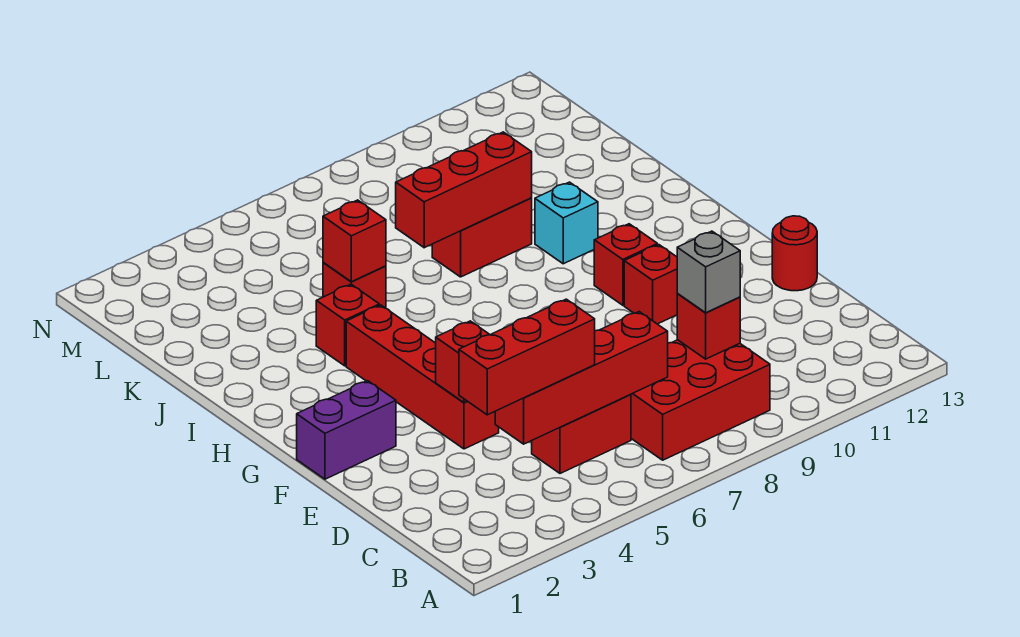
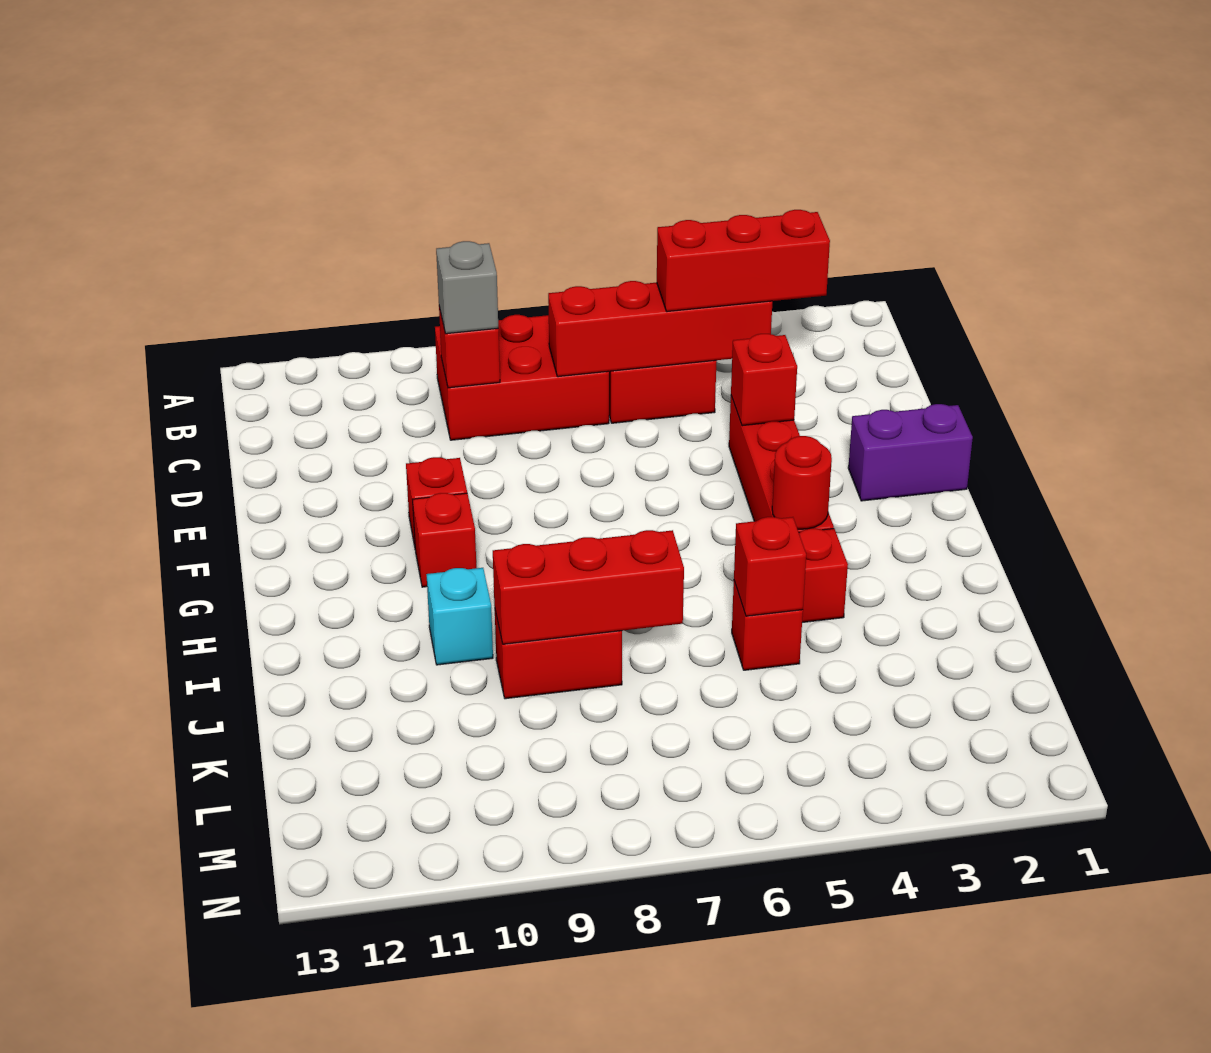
red 1x1 round brick [772,216,817,291] -> red 1x1 round brick moved to [772,436,832,529]

